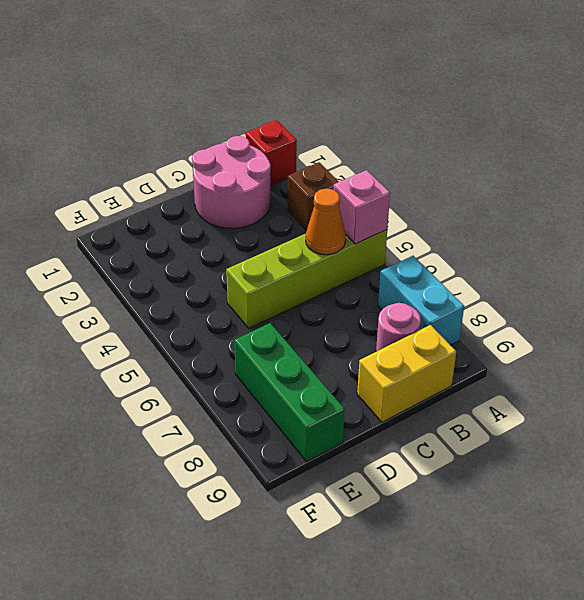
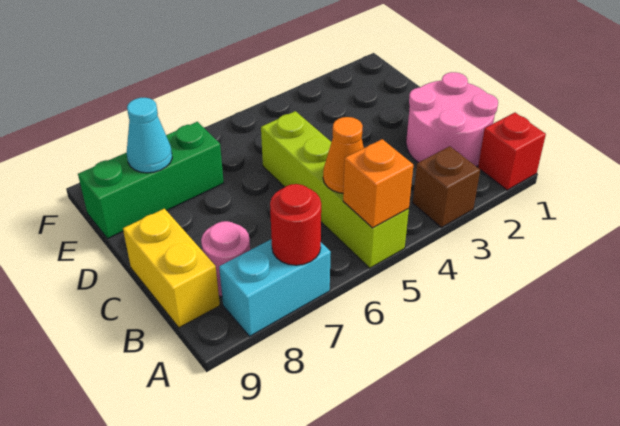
pink 1x1 brick [334,170,390,244] -> orange 1x1 brick [343,139,413,228]
none -> red 1x1 round brick [270,184,321,265]
none -> cyan 1x1 cone [127,98,172,173]

